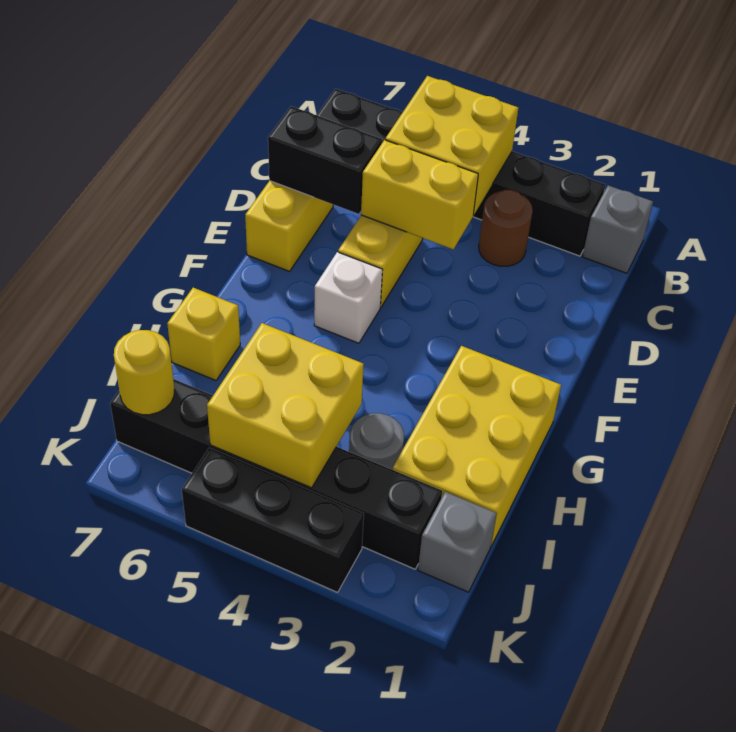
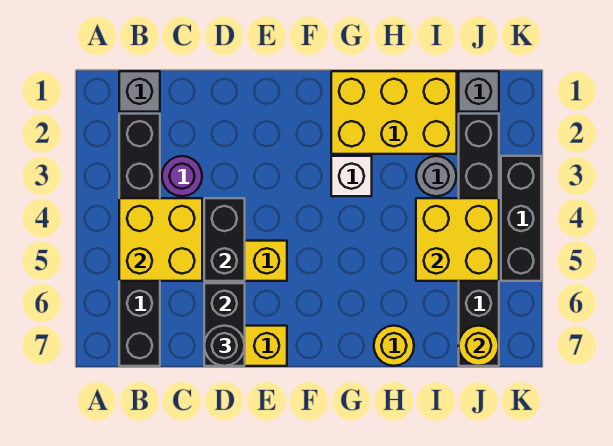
brown 1x1 round brick [479,190,533,266] -> purple 1x1 round brick [162,156,202,196]
yellow 1x2 brick [361,140,478,249] -> black 1x2 brick [204,198,245,281]
none -> black 1x1 round brick [204,326,245,366]
white 1x1 brick [314,252,382,343] -> white 1x1 brick moved to [331,156,372,196]
yellow 1x1 brick [167,288,240,380] -> yellow 1x1 round brick [374,326,414,366]

